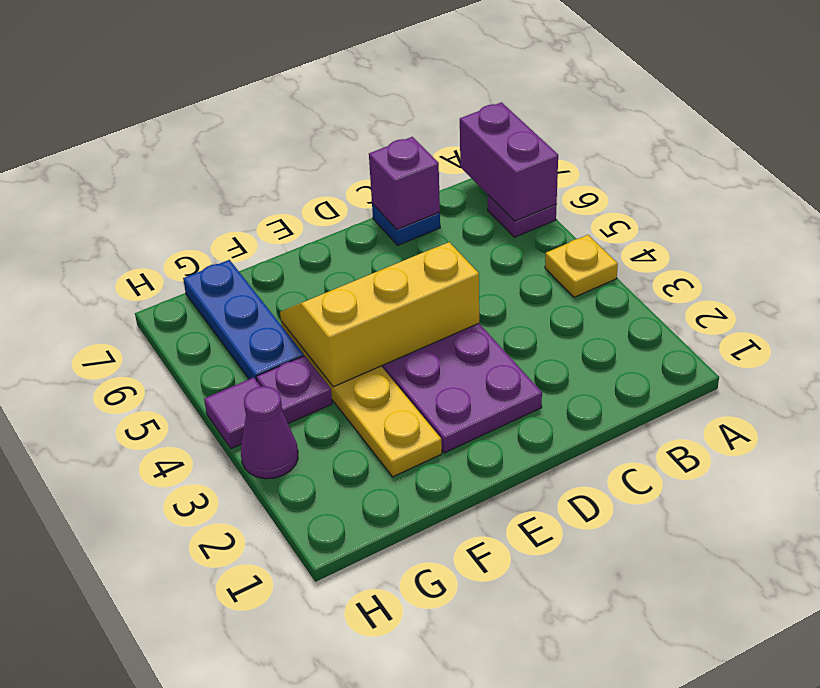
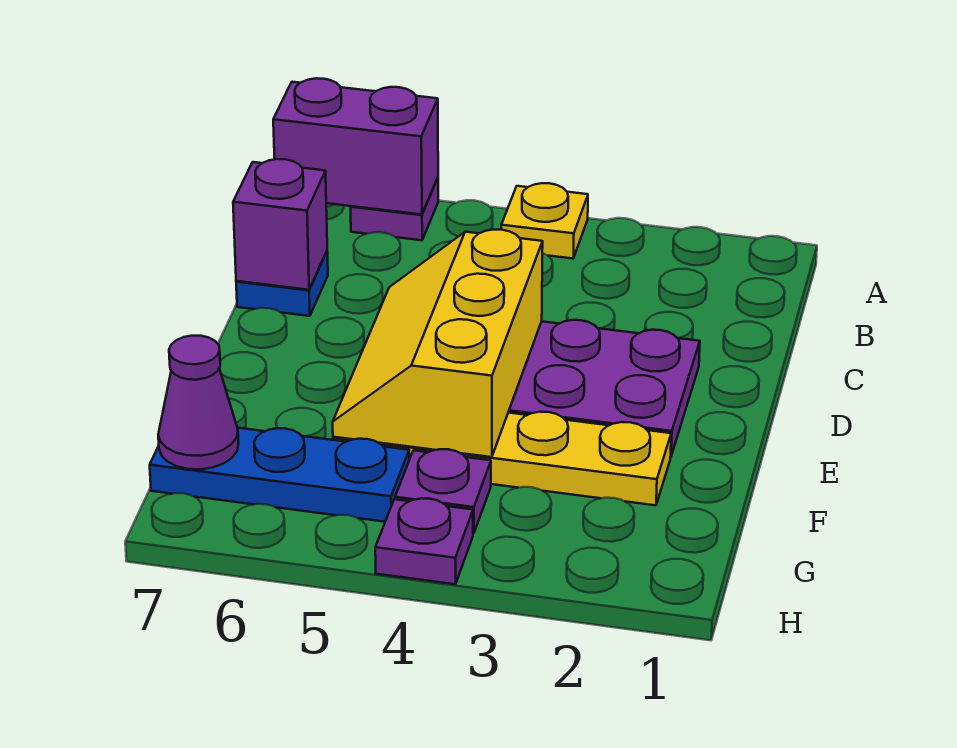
purple 1x1 cone [241,386,298,479] -> purple 1x1 cone moved to [158,336,239,469]
purple 1x1 tile [204,377,261,449] -> purple 1x1 plate [375,498,473,584]

